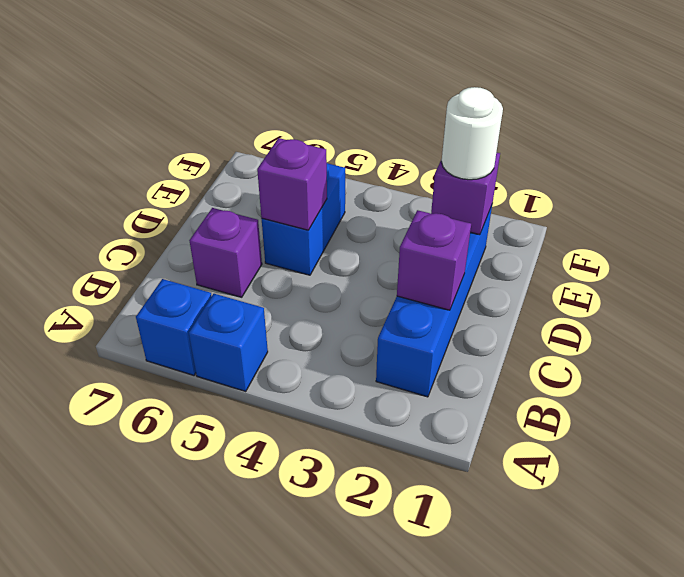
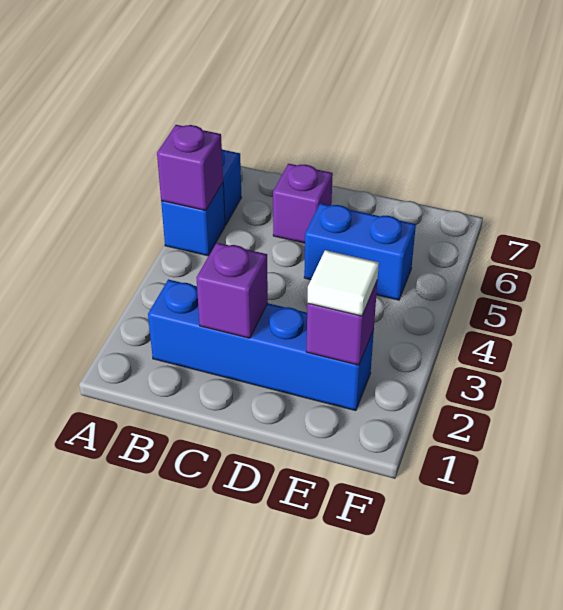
purple 1x1 brick [257,138,327,230] -> purple 1x1 brick moved to [157,125,223,211]
white 1x1 round brick [442,87,503,180] -> white 1x1 tile [307,250,379,316]

